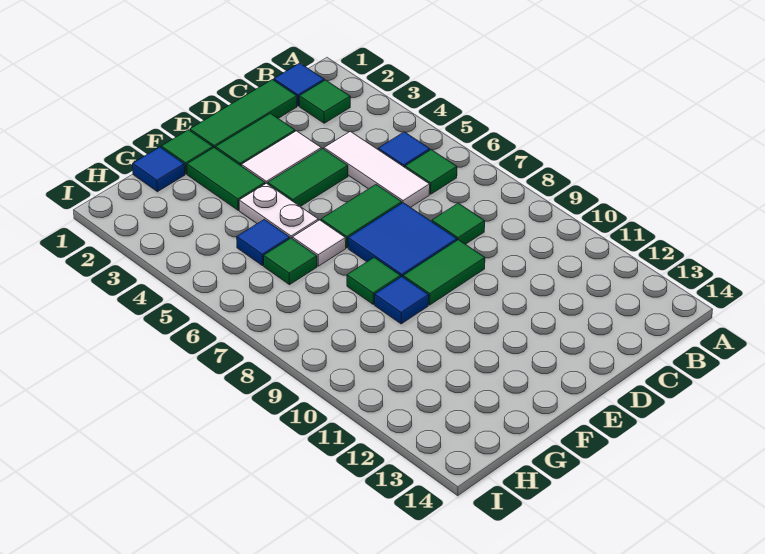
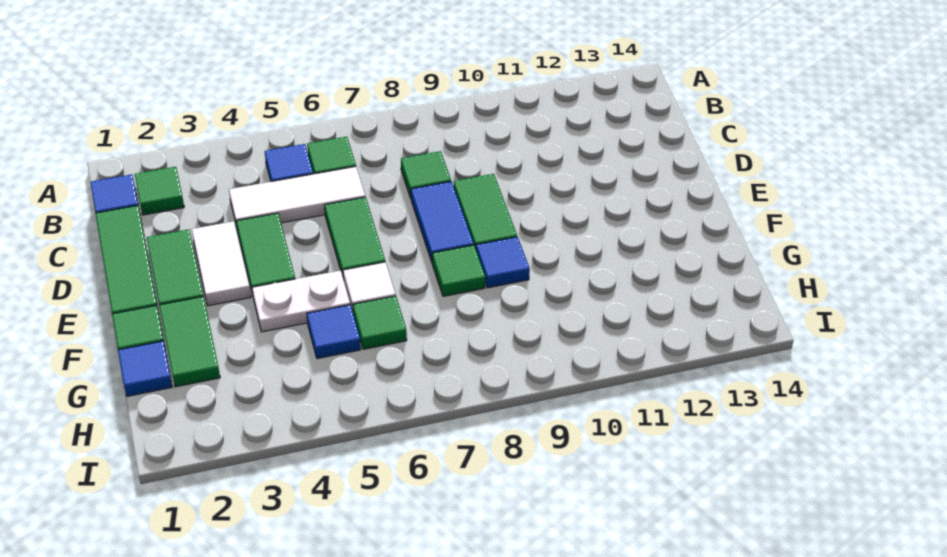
blue 2x2 tile [348,203,457,277] -> blue 1x2 tile [411,182,474,262]
green 1x2 tile [187,148,265,210] -> green 1x2 tile turned to [159,297,220,387]

